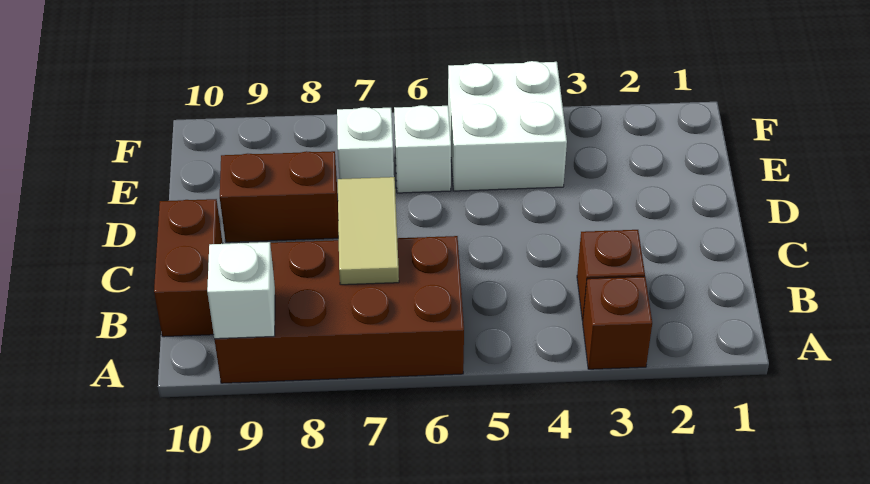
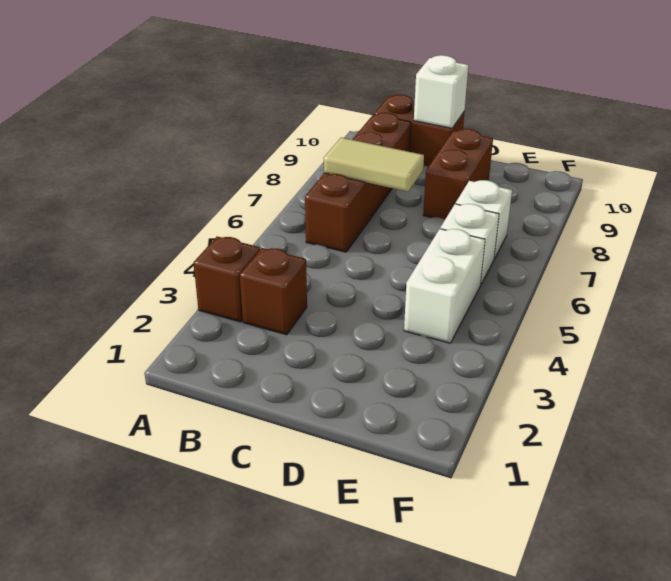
brown 2x4 brick [214,236,464,383] -> brown 1x4 brick [305,113,411,252]
white 1x1 brick [207,242,275,339] -> white 1x1 brick moved to [414,55,468,128]
white 2x2 brick [448,61,567,191] -> white 1x2 brick [404,229,485,343]

